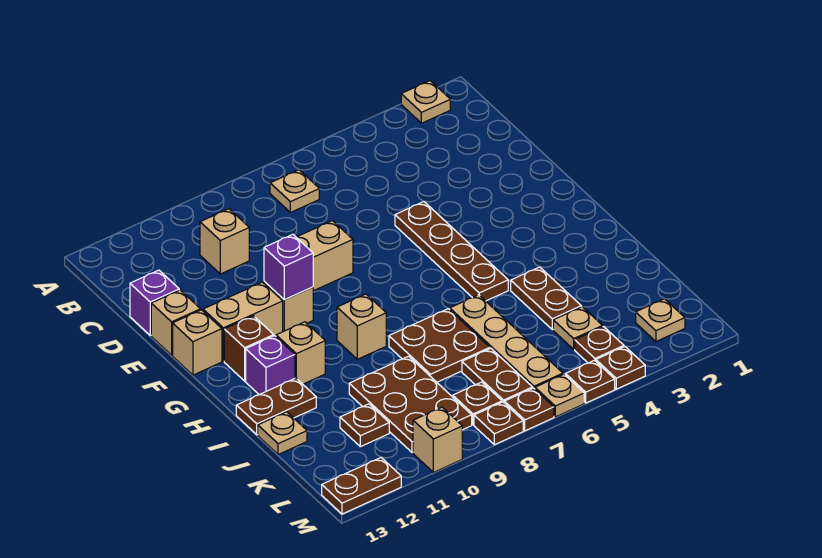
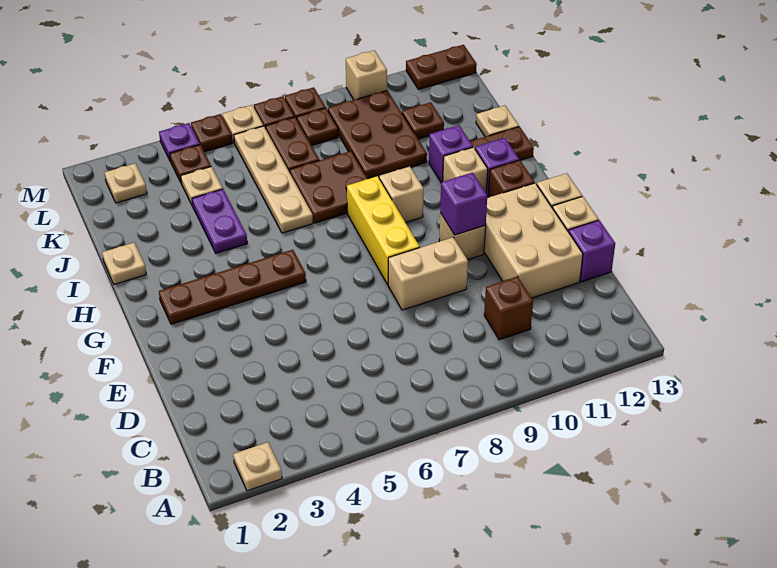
tan 1x1 plate [270,170,319,213] -> tan 1x1 plate moved to [102,243,146,285]
tan 1x1 brick [200,209,249,274] -> brown 1x1 brick [484,276,533,340]
brown 1x4 plate [395,202,508,301] -> brown 1x4 plate turned to [159,250,306,324]
none -> yellow 1x3 brick [347,176,420,285]
tan 1x2 brick [203,282,283,361] -> tan 2x3 brick [484,183,583,298]
brown 1x2 plate [511,267,581,330] -> purple 1x2 plate [192,189,247,253]
none -> purple 1x1 brick [429,125,473,182]
brown 1x1 plate [596,347,645,389] -> purple 1x1 plate [159,123,200,161]

